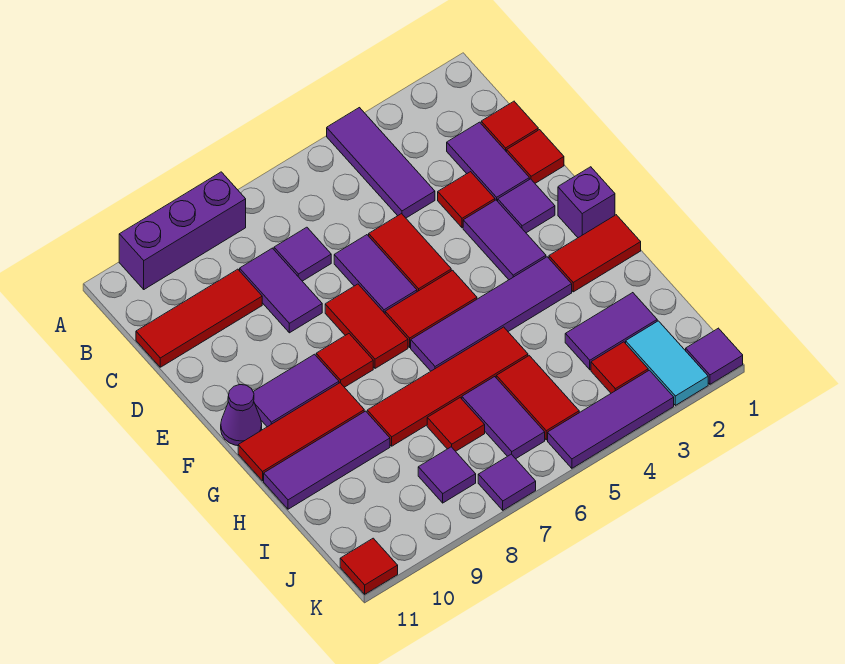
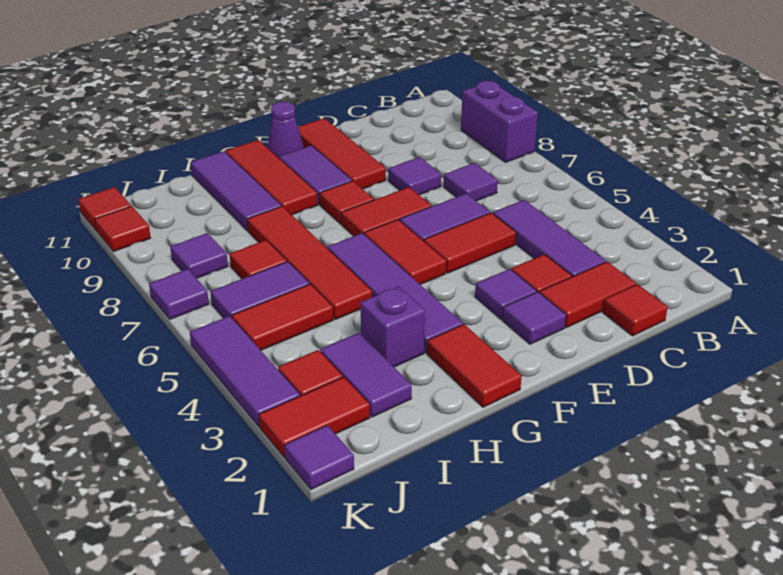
purple 1x3 tile [327,108,435,218] -> purple 1x3 tile turned to [493,200,606,277]
purple 1x3 brick [119,172,246,289] -> purple 1x2 brick [461,81,538,162]
purple 1x2 tile [447,122,529,201] -> red 1x2 tile [540,262,636,328]
purple 1x2 tile [240,248,322,333] -> purple 1x1 tile [388,157,441,195]
red 1x3 tile [136,269,262,367] -> red 1x3 tile moved to [298,118,386,189]
red 1x1 tile [507,130,564,183] -> red 1x1 tile moved to [95,206,151,252]
purple 1x2 tile [463,200,546,280] -> purple 1x1 tile [475,269,537,320]
purple 1x1 brick [558,167,615,238] -> purple 1x1 brick moved to [361,286,425,367]
cyan 1x2 tile [626,321,708,405] -> red 1x2 tile [259,377,370,457]

